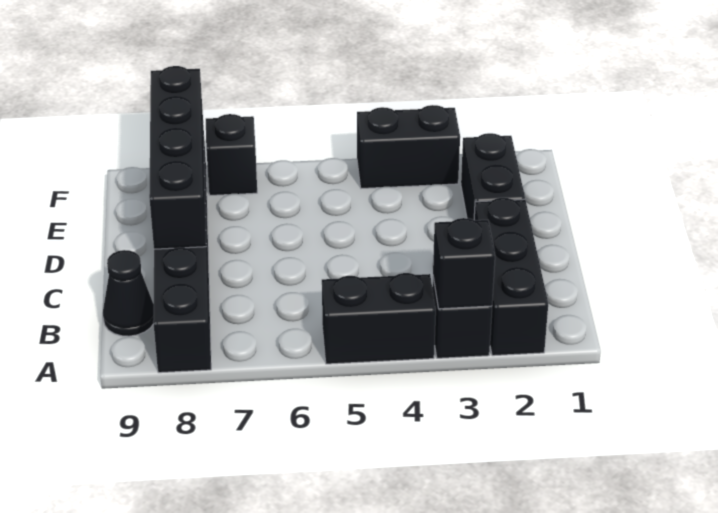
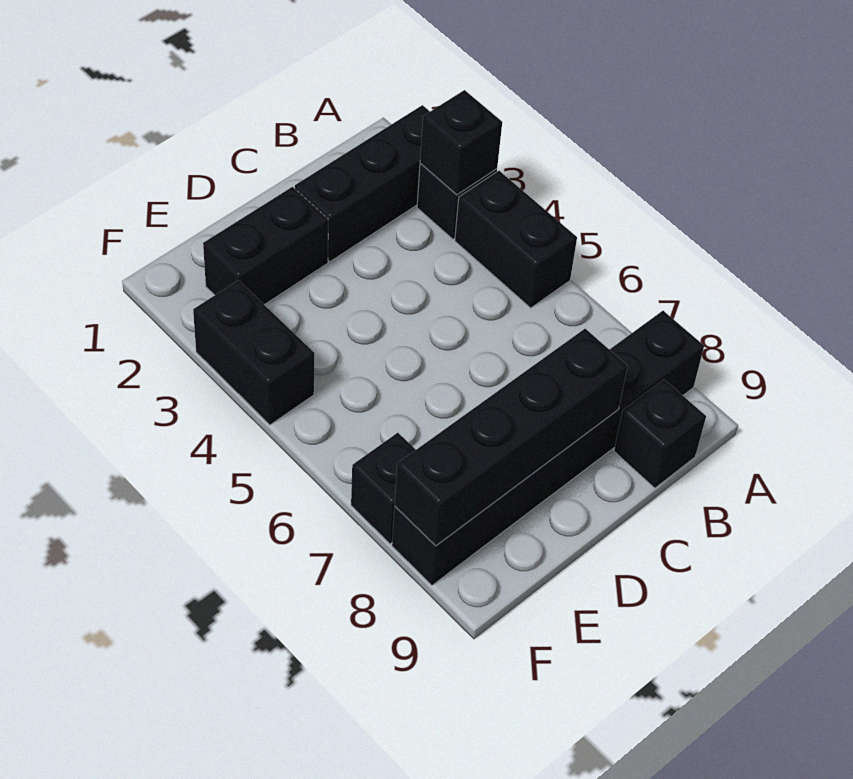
black 1x1 cone [103,250,154,336] -> black 1x1 brick [614,380,706,488]

